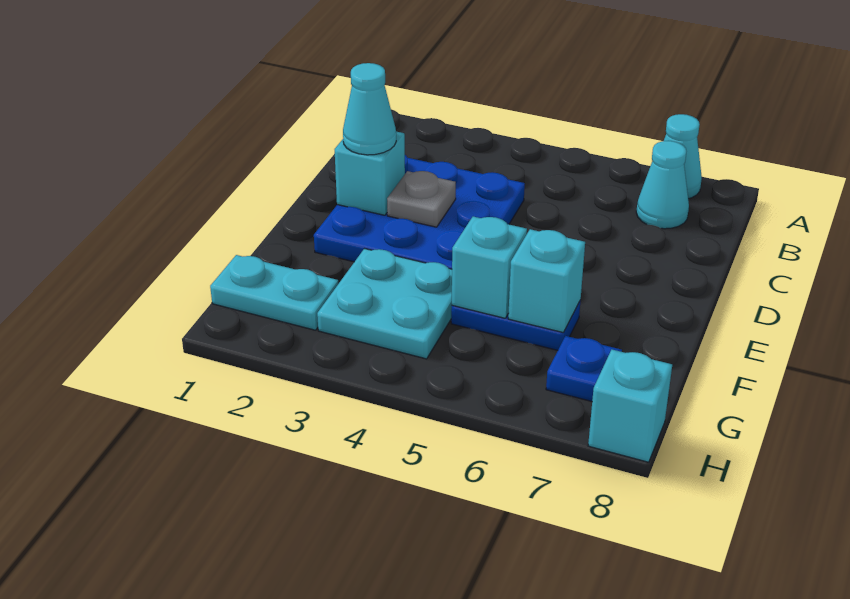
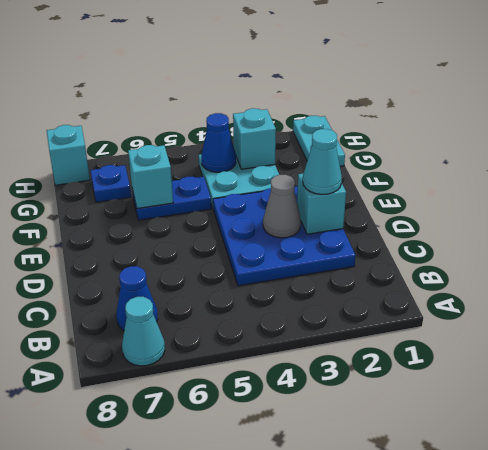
cyan 1x1 cone [636,141,689,229] -> blue 1x1 cone [116,266,158,330]
grey 1x1 plate [387,171,456,227] -> grey 1x1 cone [263,175,301,238]
cyan 1x1 brick [452,217,527,318] -> cyan 1x1 brick moved to [233,108,276,169]
cyan 1x2 plate [210,255,338,330] -> cyan 1x2 plate turned to [293,116,345,166]
none -> blue 1x1 cone [201,113,236,172]

